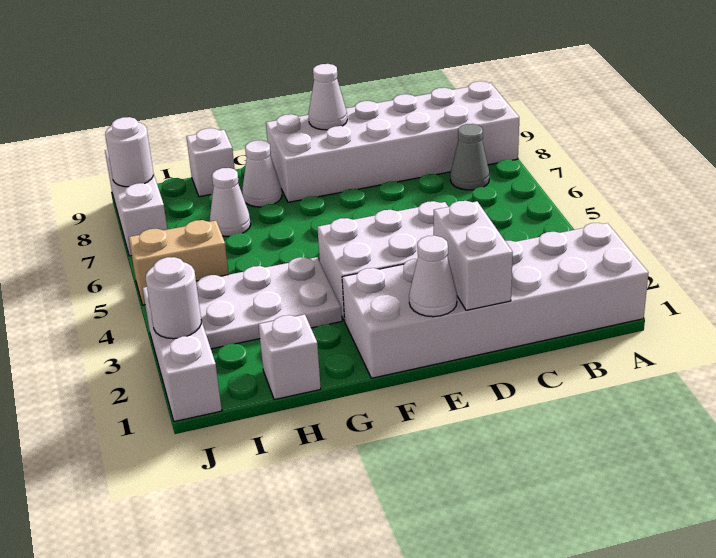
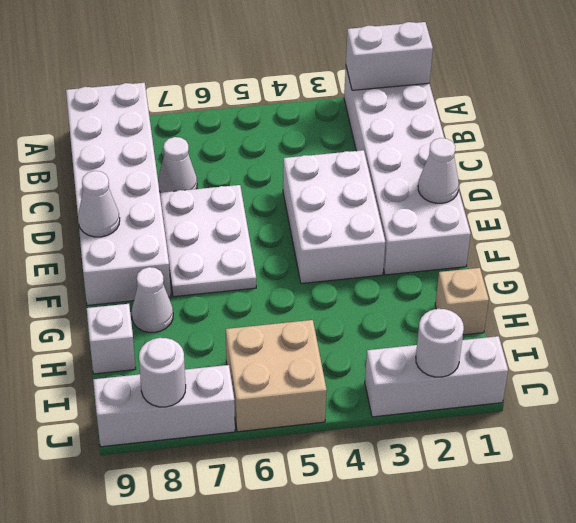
grey 1x1 cone [450,124,489,190] -> none
white 1x2 brick [433,201,513,310] -> white 1x2 brick moved to [346,22,433,90]
white 2x3 plate [196,257,342,349] -> white 2x3 plate moved to [160,185,256,297]
white 1x1 brick [258,314,321,400] -> tan 1x1 brick [435,268,489,335]
white 1x1 cone [210,168,251,237] -> white 1x1 cone moved to [158,137,197,193]
tan 1x2 brick [129,220,229,305] -> tan 2x2 brick [226,320,327,432]

